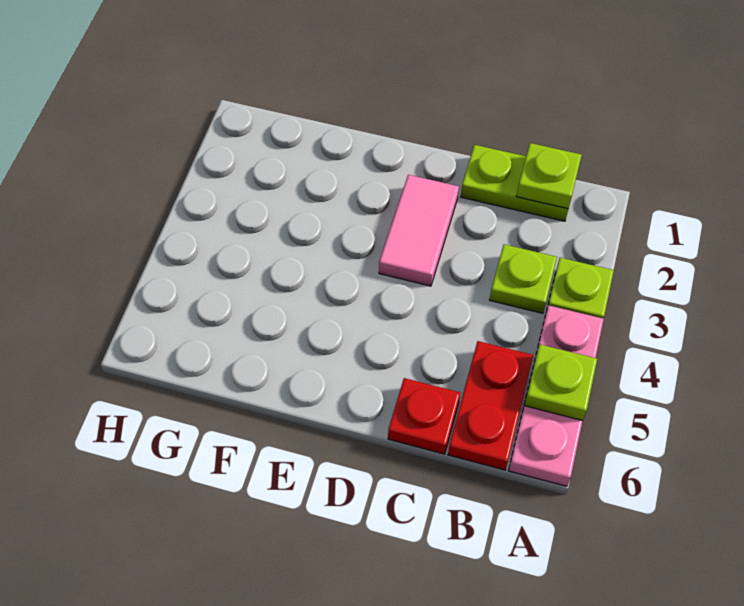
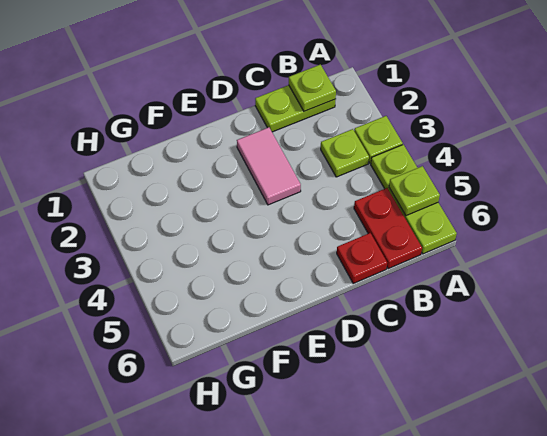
pink 1x3 plate [509,305,604,486] -> lime 1x3 plate [371,145,457,254]

